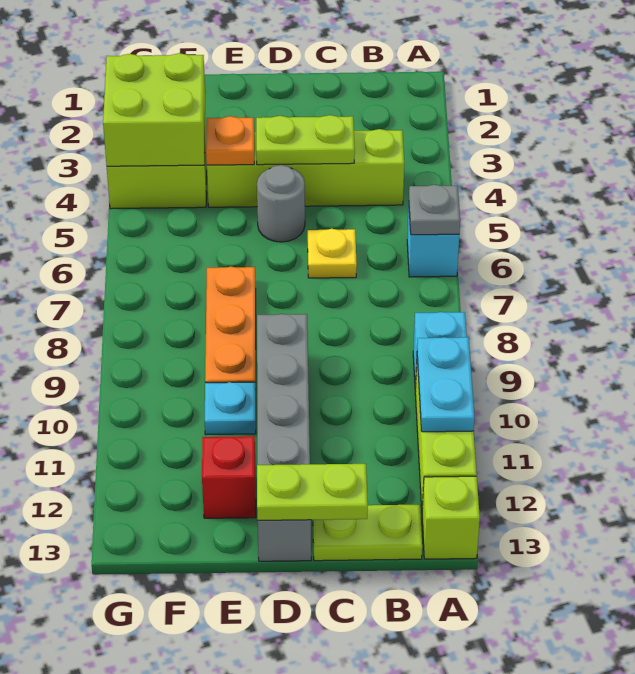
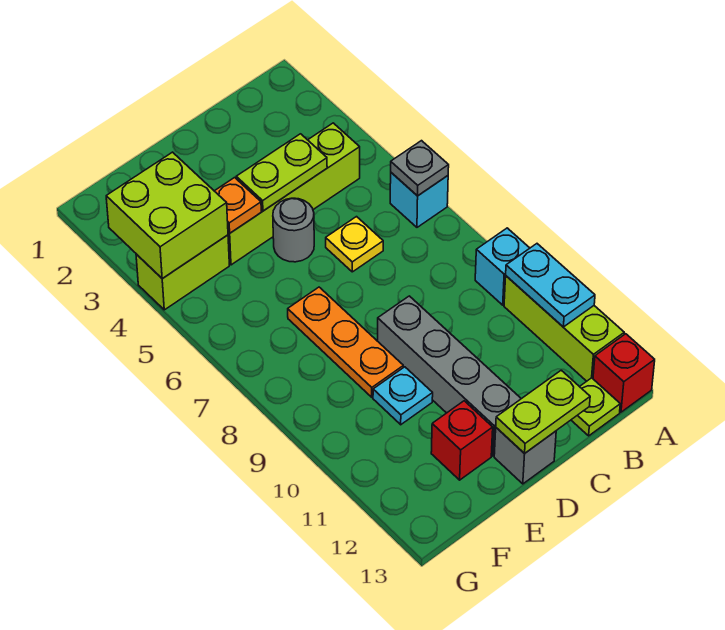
lime 1x1 brick [422,476,480,559] -> red 1x1 brick [593,334,655,412]
lime 1x2 plate [313,505,422,561] -> lime 1x1 plate [571,378,620,436]

